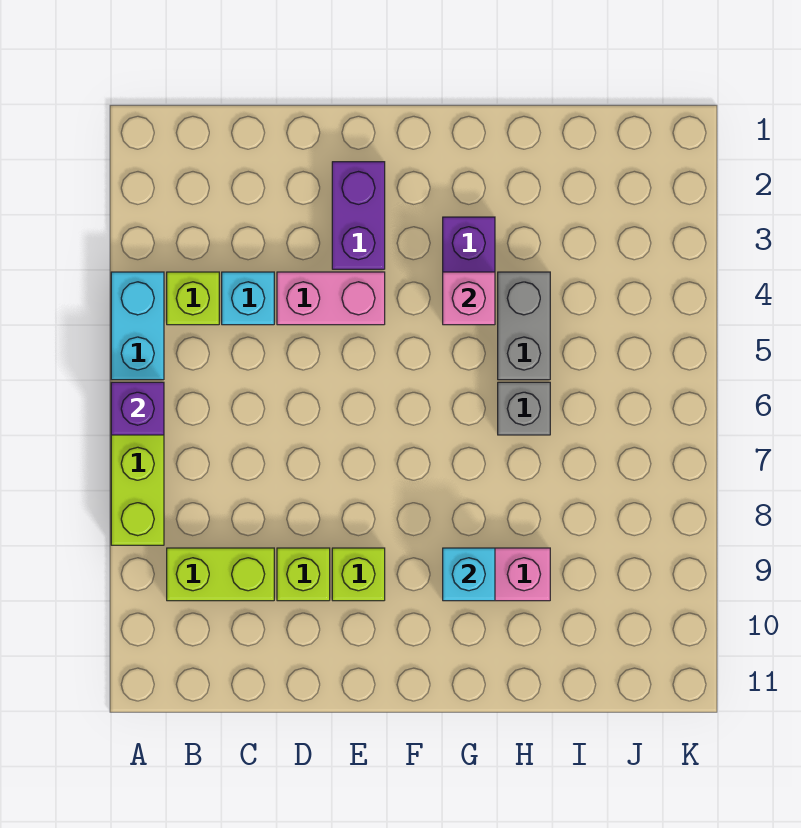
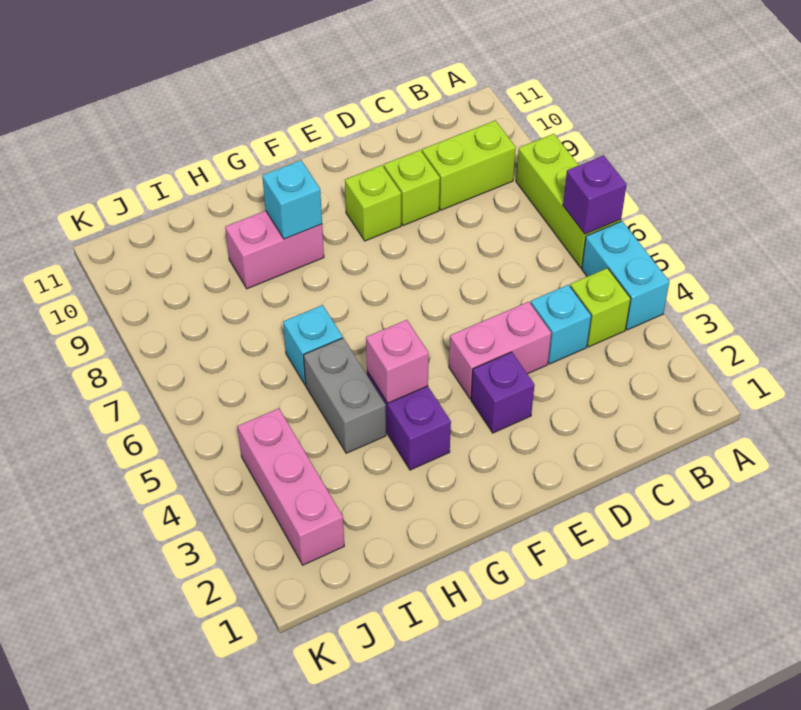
purple 1x2 brick [332,162,385,269] -> purple 1x1 brick [471,352,534,433]
grey 1x1 brick [498,382,550,435] -> cyan 1x1 brick [283,305,343,385]
none -> pink 1x3 brick [237,408,344,565]

